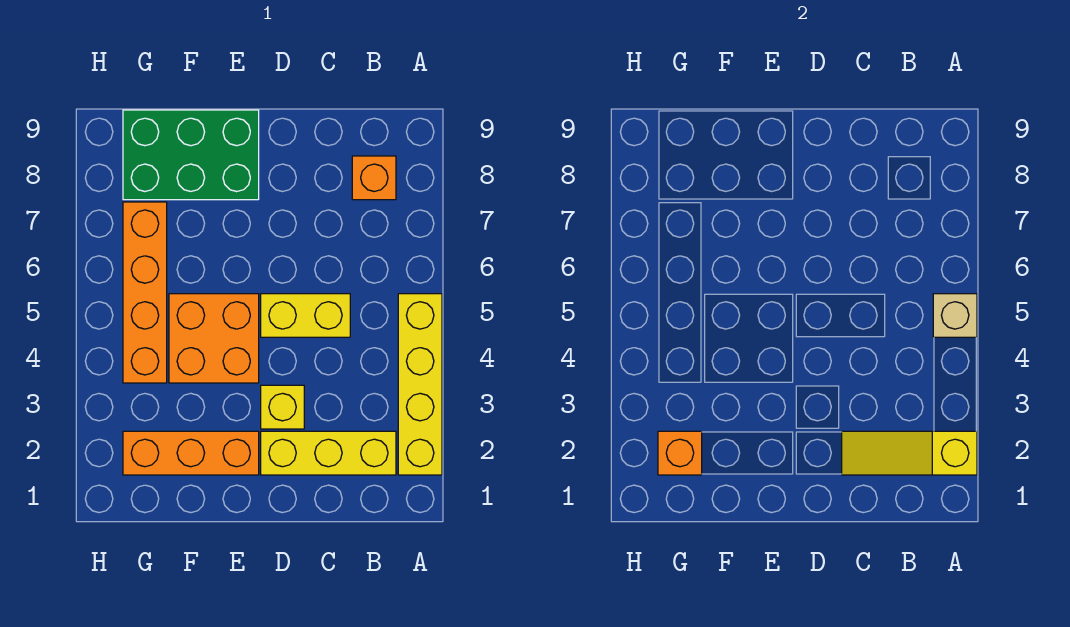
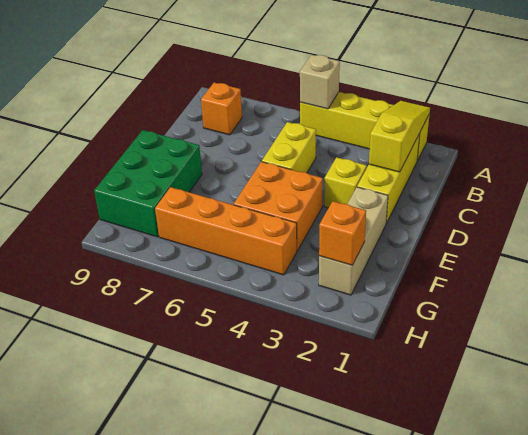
yellow 1x3 slope [842,431,977,475] -> yellow 1x3 slope turned to [369,101,430,172]
orange 1x3 brick [123,431,259,475] -> tan 1x3 brick [319,187,388,295]

